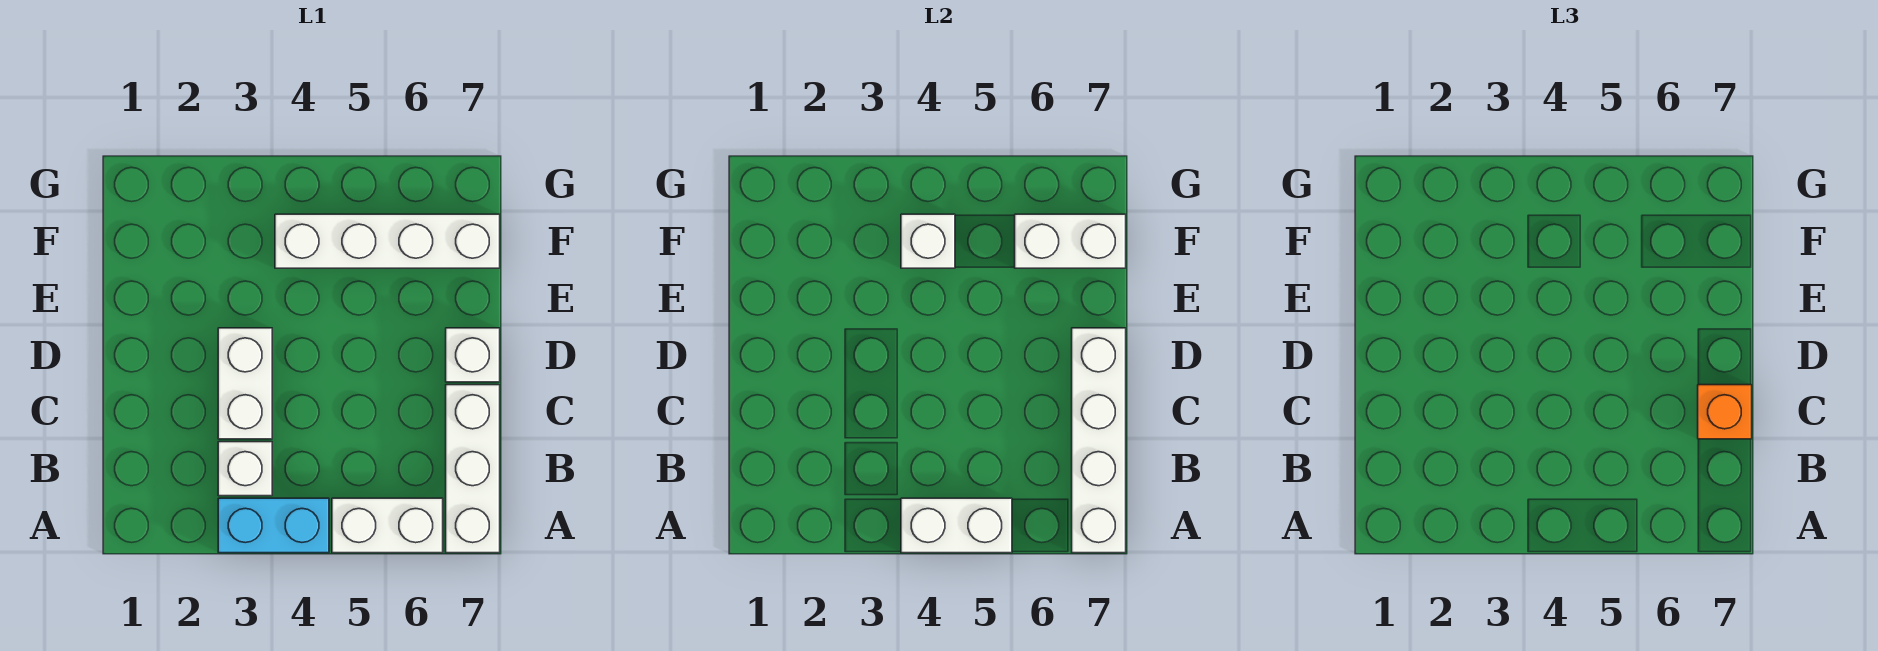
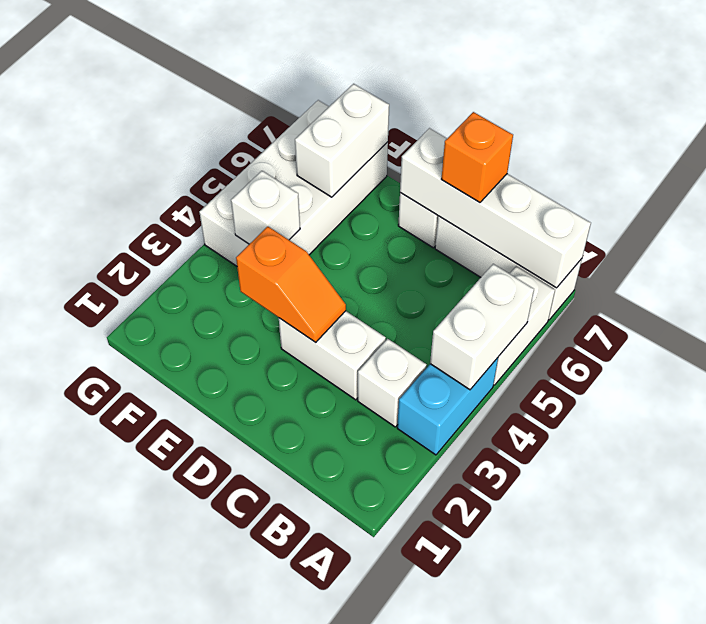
none -> orange 1x2 slope [236,227,346,342]
white 1x4 brick [275,214,500,268] -> white 2x4 brick [199,100,388,266]

